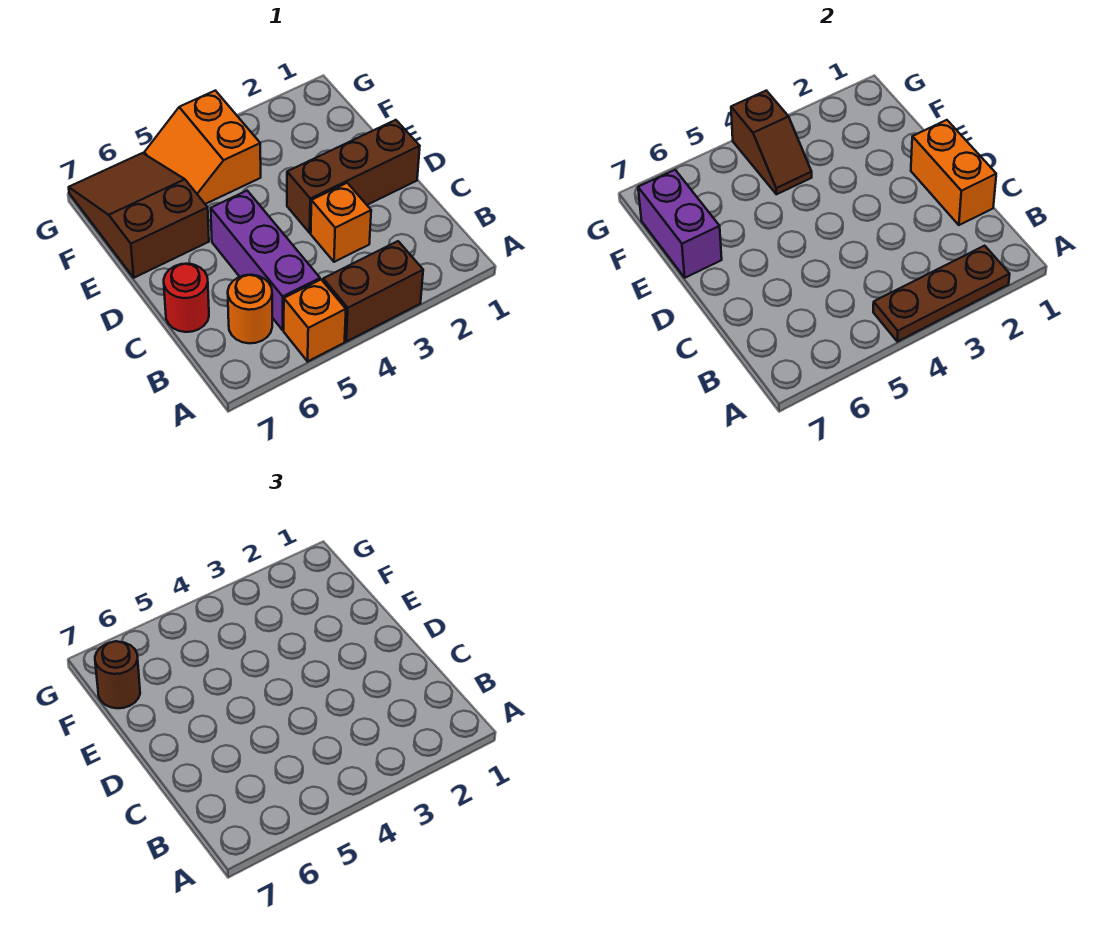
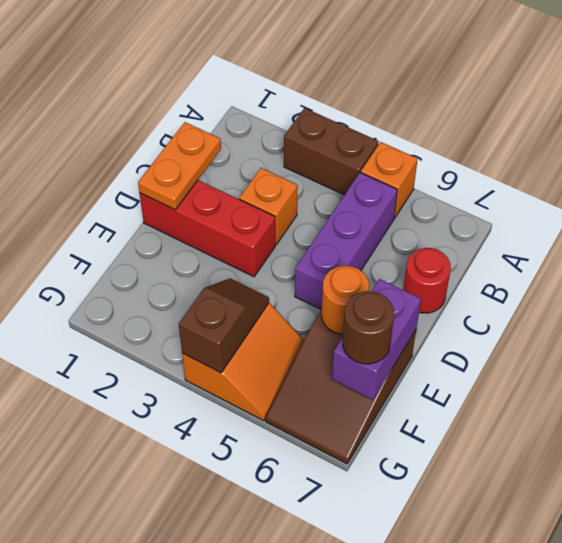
brown 1x3 plate [873,246,1010,342] -> none
orange 1x1 round brick [228,275,272,343] -> orange 1x1 round brick moved to [321,266,369,334]
orange 1x2 brick [911,120,996,225] -> orange 1x2 plate [138,122,221,210]
brown 1x3 brick [287,120,420,233] -> red 1x3 brick [139,180,275,277]

